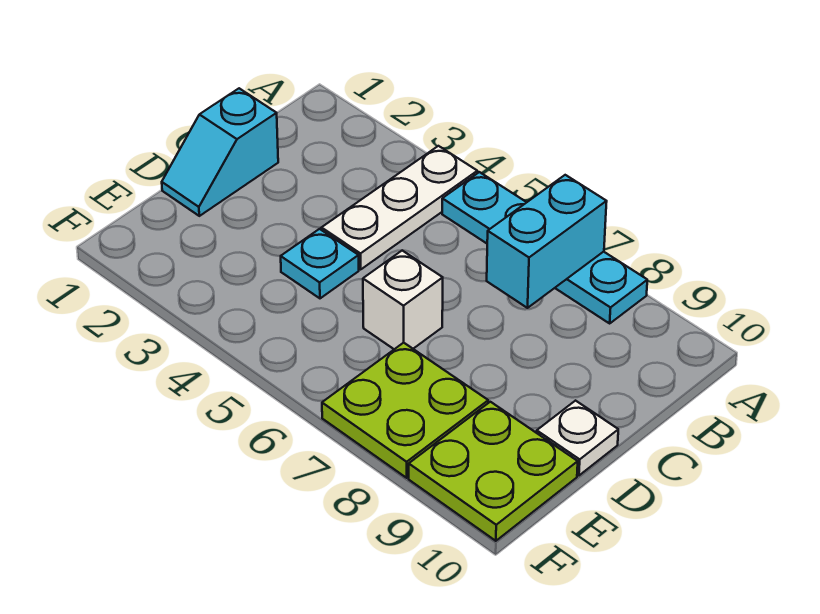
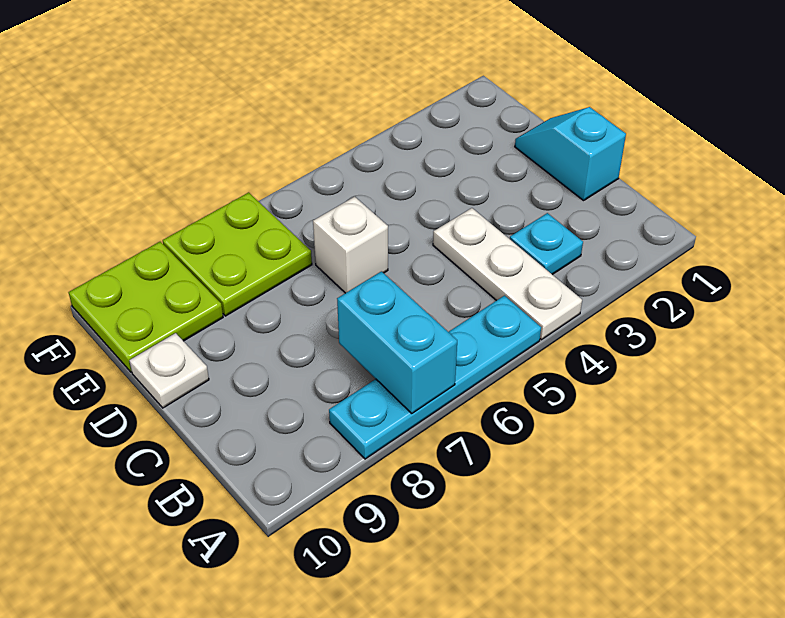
cyan 1x1 plate [281,229,359,298] -> cyan 1x1 plate moved to [510,213,583,275]

